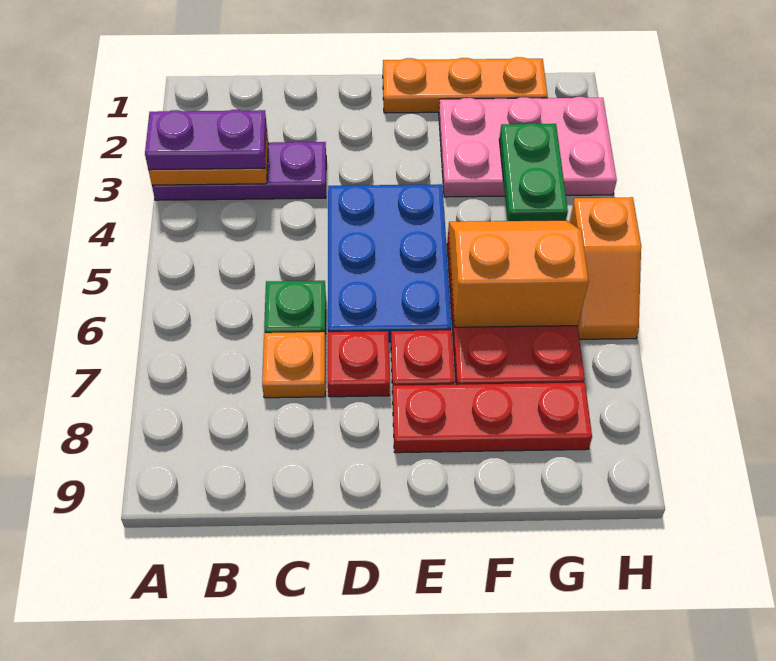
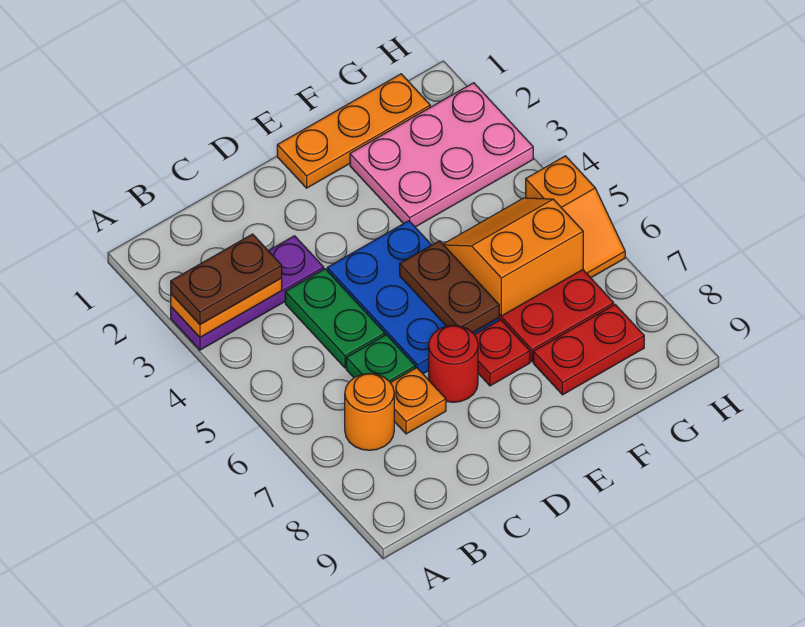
purple 1x2 plate [145,110,267,170] -> brown 1x2 plate [171,234,282,324]
none -> orange 1x1 round brick [345,373,394,450]
red 1x1 plate [328,331,390,397] -> red 1x1 round brick [429,325,478,402]
none -> brown 1x2 plate [400,241,499,333]
red 1x3 plate [393,383,592,453] -> red 1x2 plate [533,305,644,395]
green 1x2 plate [499,123,568,221] -> green 1x2 plate moved to [285,269,385,368]

